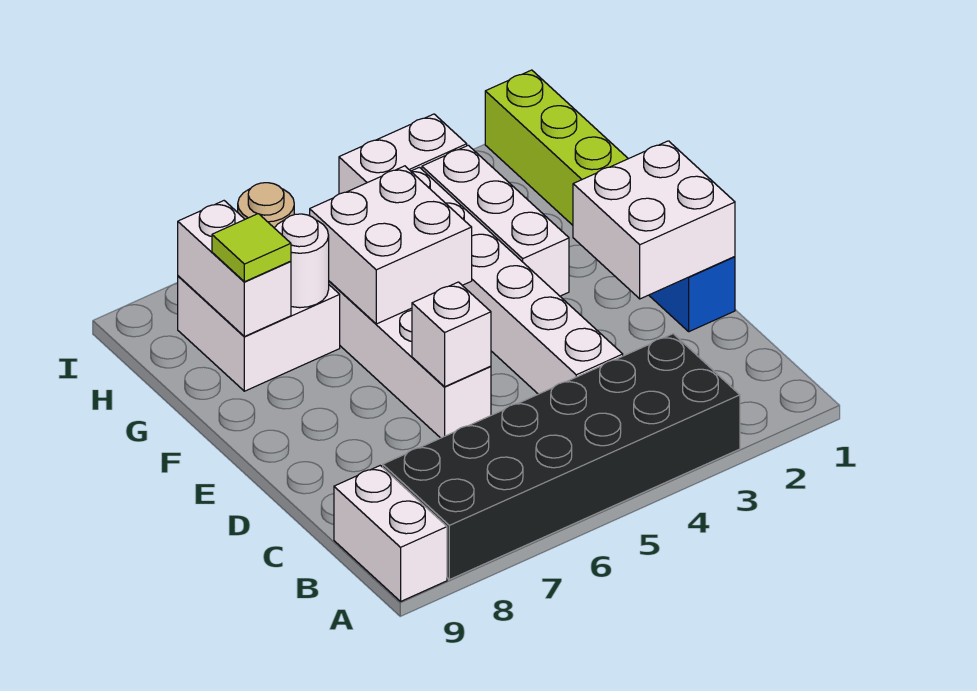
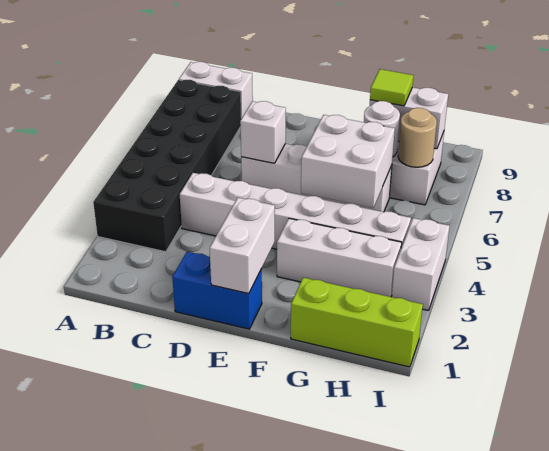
white 2x2 brick [573,141,735,299] -> white 1x2 brick [210,198,275,294]

